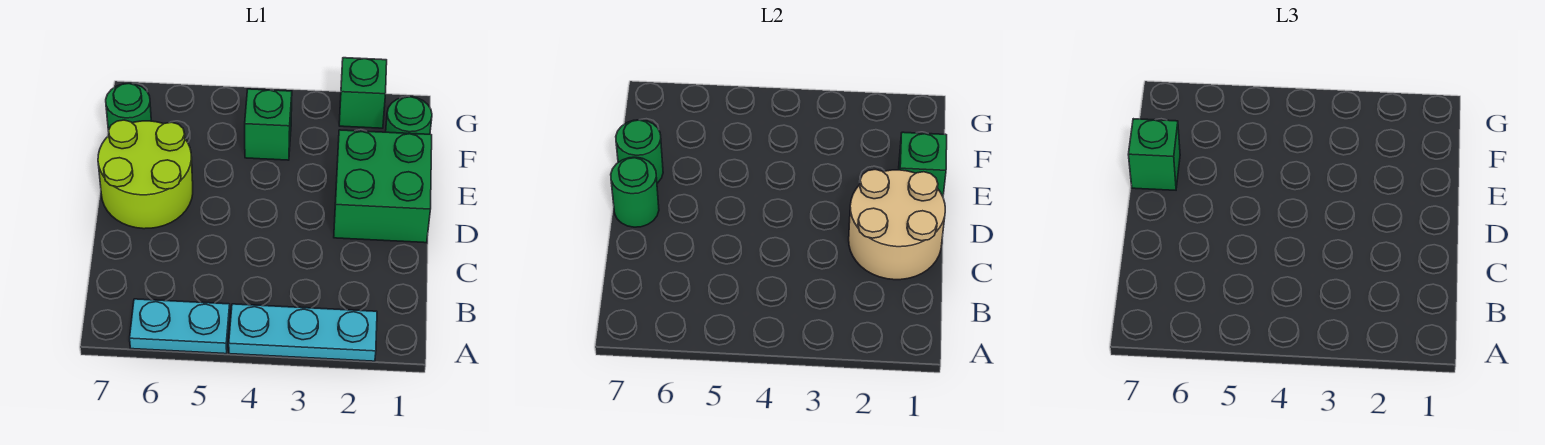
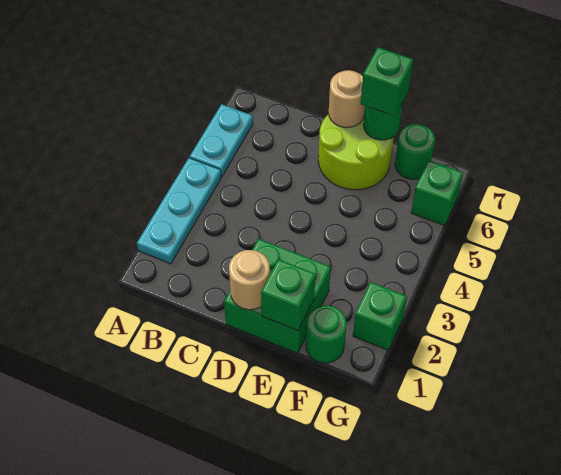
tan 2x2 round brick [849,169,945,280] -> tan 1x1 round brick [229,250,270,310]
green 1x1 round brick [611,157,659,227] -> tan 1x1 round brick [329,70,365,128]
green 1x1 brick [245,89,292,160] -> green 1x1 brick moved to [411,160,463,226]

